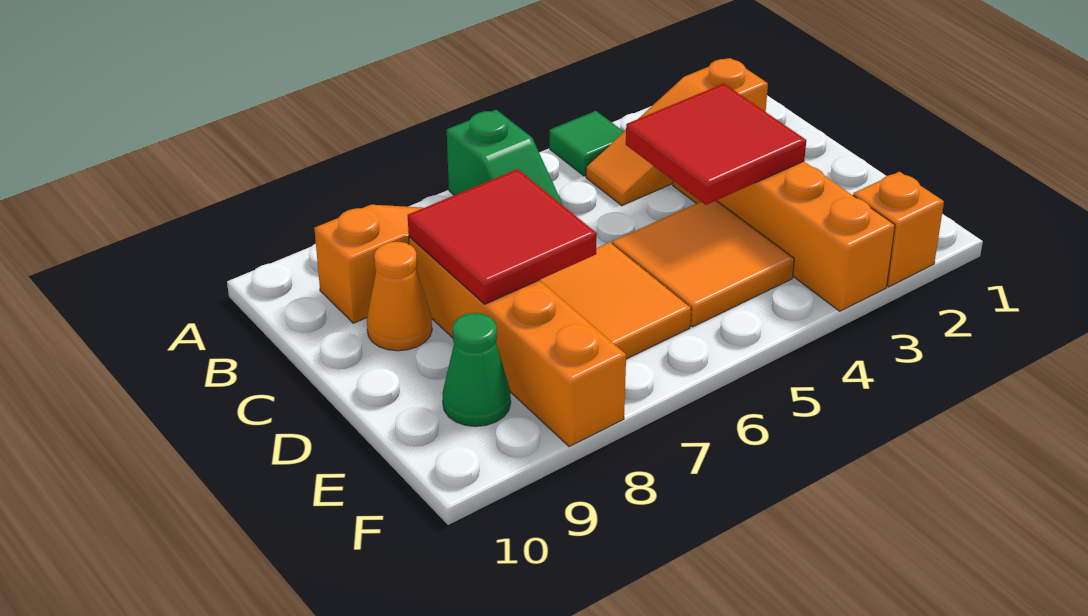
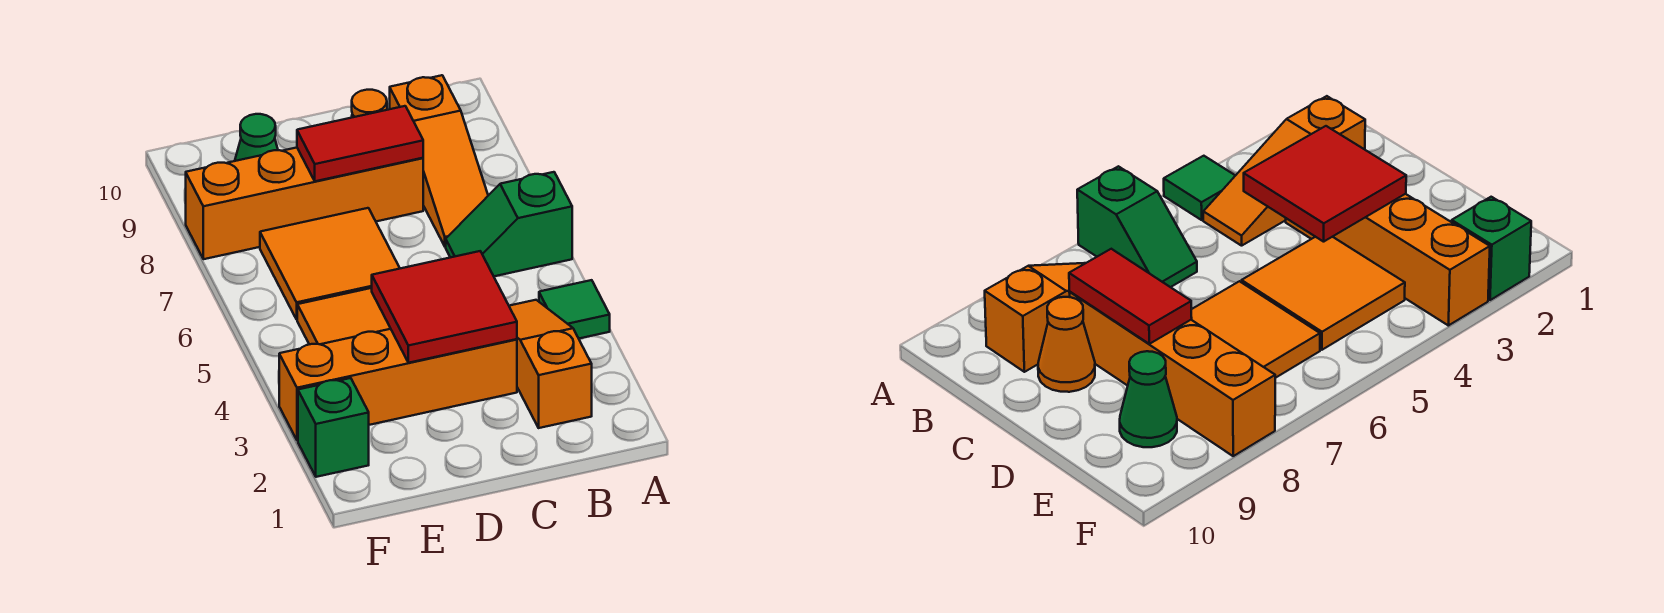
red 2x2 tile [408,169,597,304] -> red 1x2 tile [297,106,423,181]
orange 1x1 brick [853,172,944,287] -> green 1x1 brick [298,378,369,477]

